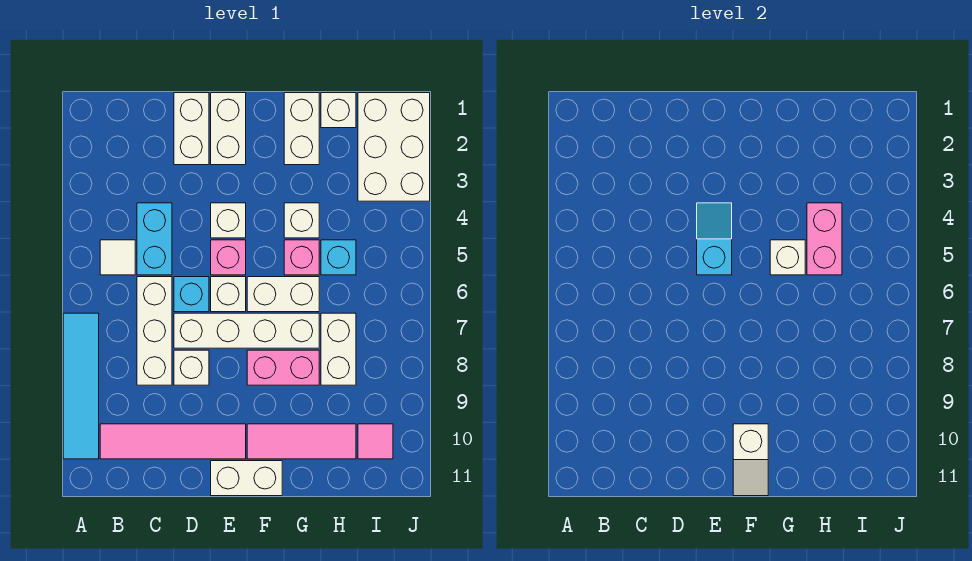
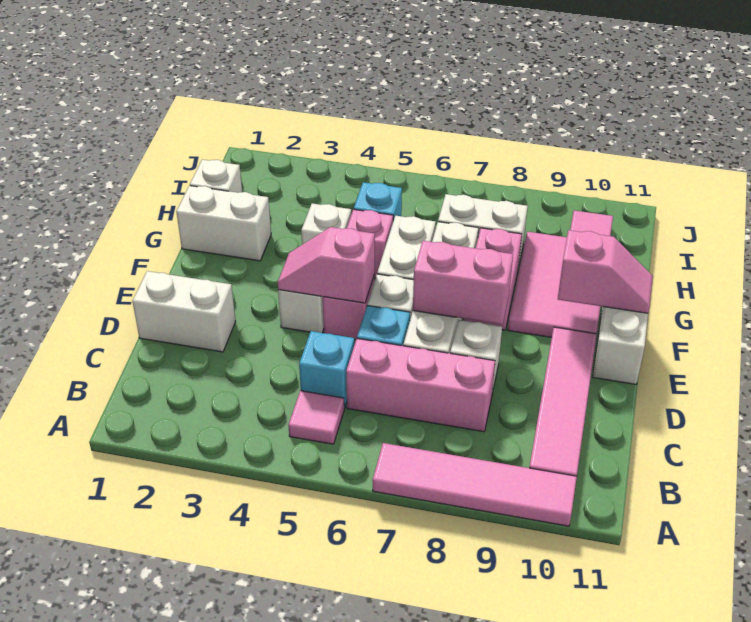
cyan 1x4 tile [63,313,99,459] -> pink 1x4 tile [373,443,577,526]
white 1x1 tile [100,240,135,275] -> pink 1x1 tile [288,391,344,444]
cyan 1x2 brick [137,203,172,275] -> cyan 1x1 brick [299,331,354,408]
white 1x3 brick [137,277,172,385] -> pink 1x3 brick [346,339,495,432]
white 1x2 brick [211,93,246,165] -> none
cyan 1x2 slope [697,203,732,275] -> pink 1x2 slope [278,227,375,303]
pink 1x3 tile [247,424,356,459] -> pink 2x3 tile [508,232,601,337]
white 1x2 slope [733,424,768,496] -> pink 1x2 slope [558,230,653,313]
white 1x1 brick [770,240,805,275] -> none
pink 1x2 brick [807,203,842,275] -> pink 1x2 brick moved to [413,241,513,325]
white 2x3 brick [358,93,430,201] -> none

